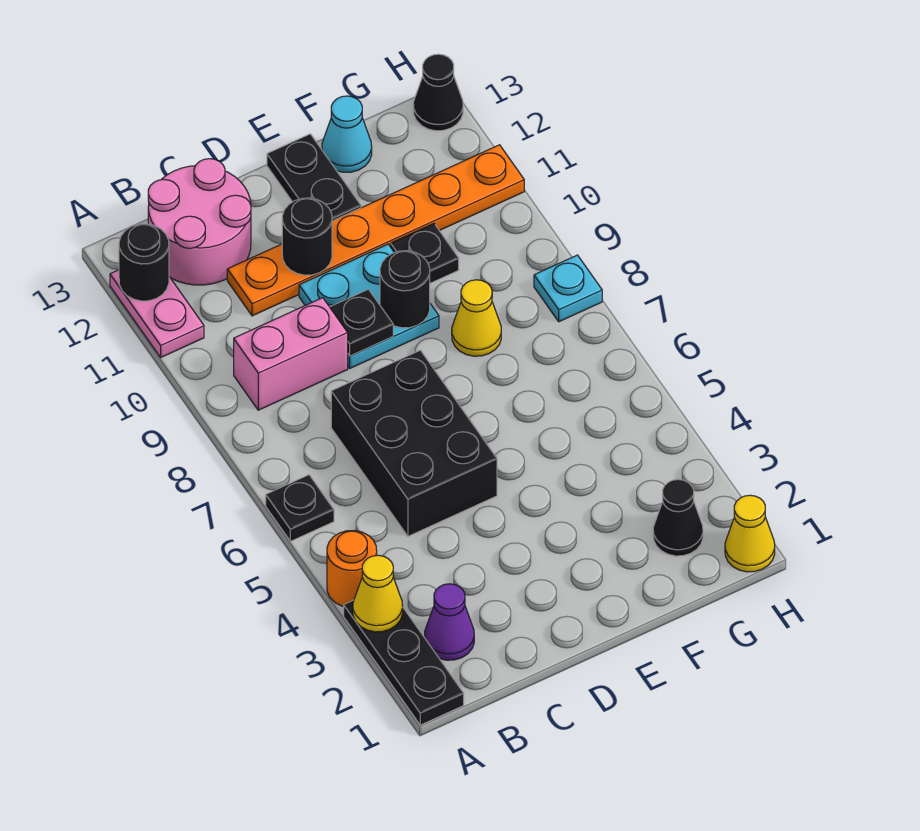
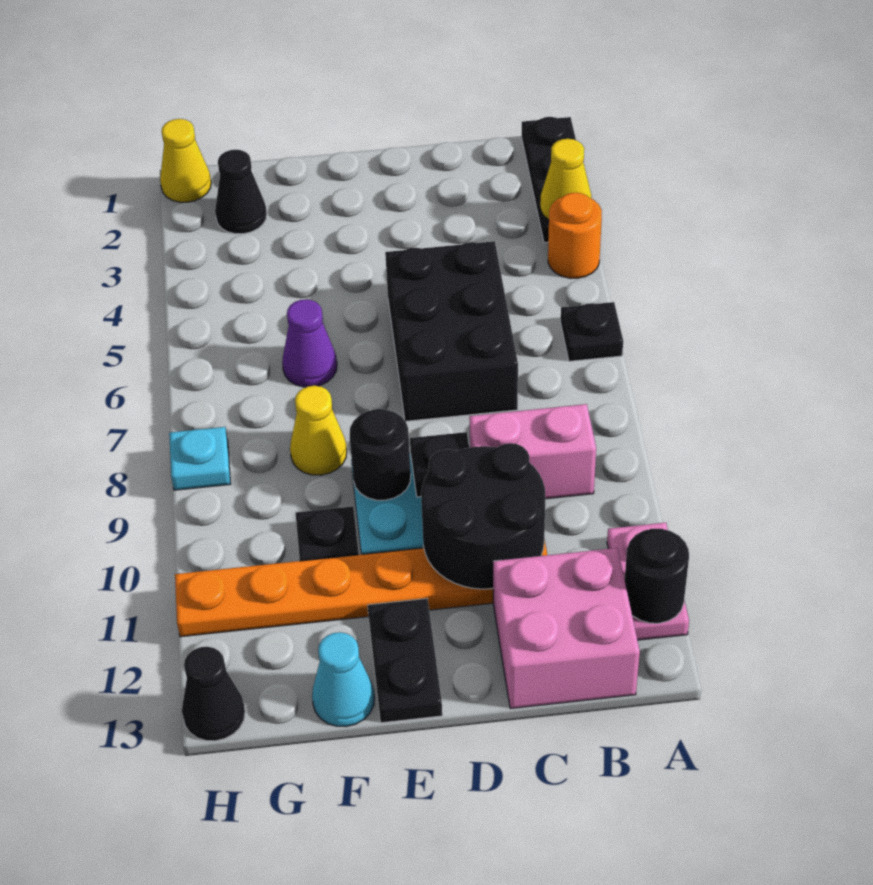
purple 1x1 cone [425,584,474,660] -> purple 1x1 cone moved to [282,299,337,387]
pink 2x2 round brick [148,159,251,285] -> pink 2x2 brick [493,548,640,709]
black 1x1 round brick [282,198,332,275] -> black 2x2 round brick [421,443,545,589]

